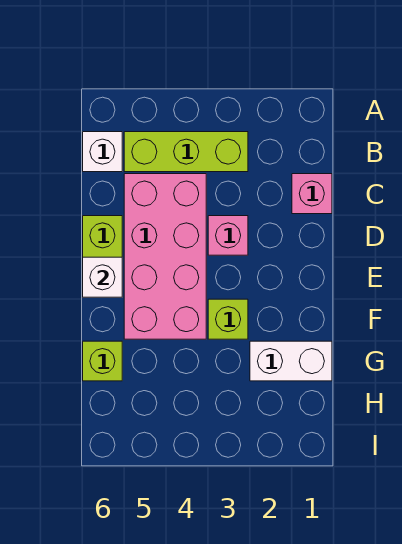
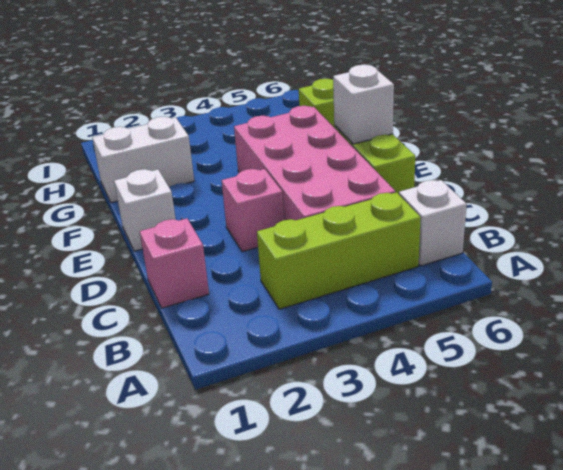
none -> white 1x1 brick [114,169,176,251]
lime 1x1 brick [208,299,248,339] -> none

